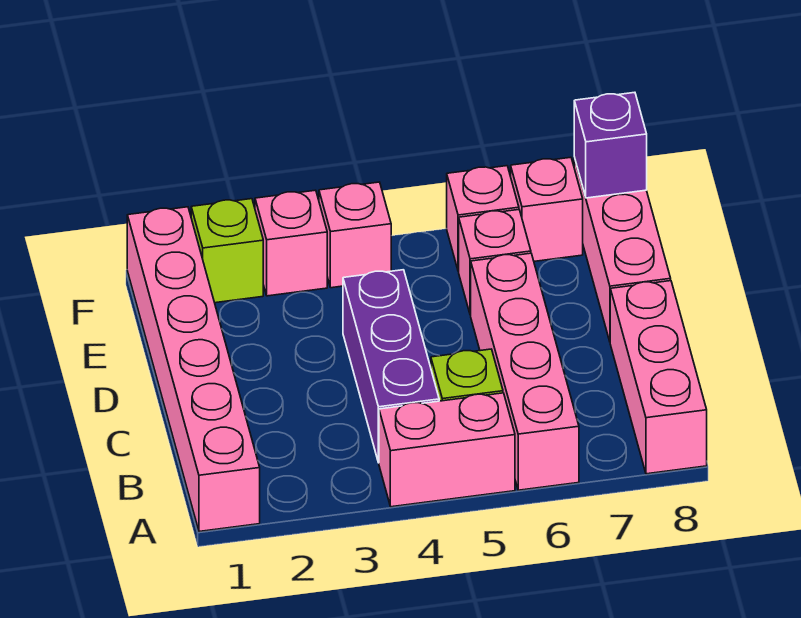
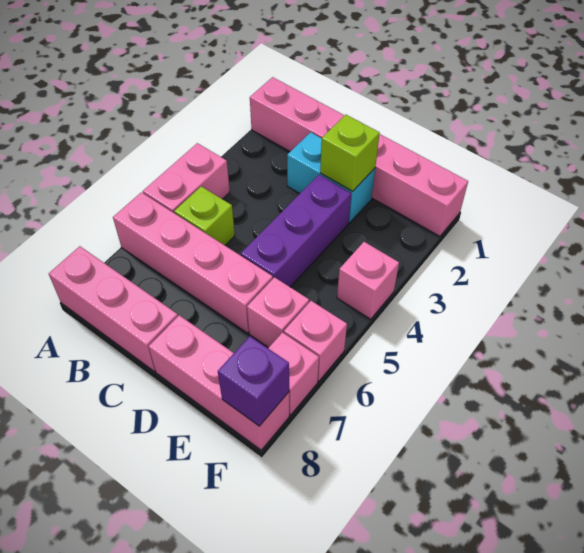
purple 1x3 brick [343,270,439,463] -> purple 1x3 brick turned to [241,175,351,287]
none -> cyan 1x2 brick [287,132,375,223]
lime 1x1 brick [191,199,263,303] -> lime 1x1 brick moved to [320,115,380,191]
pink 1x1 brick [255,190,327,296] -> none

